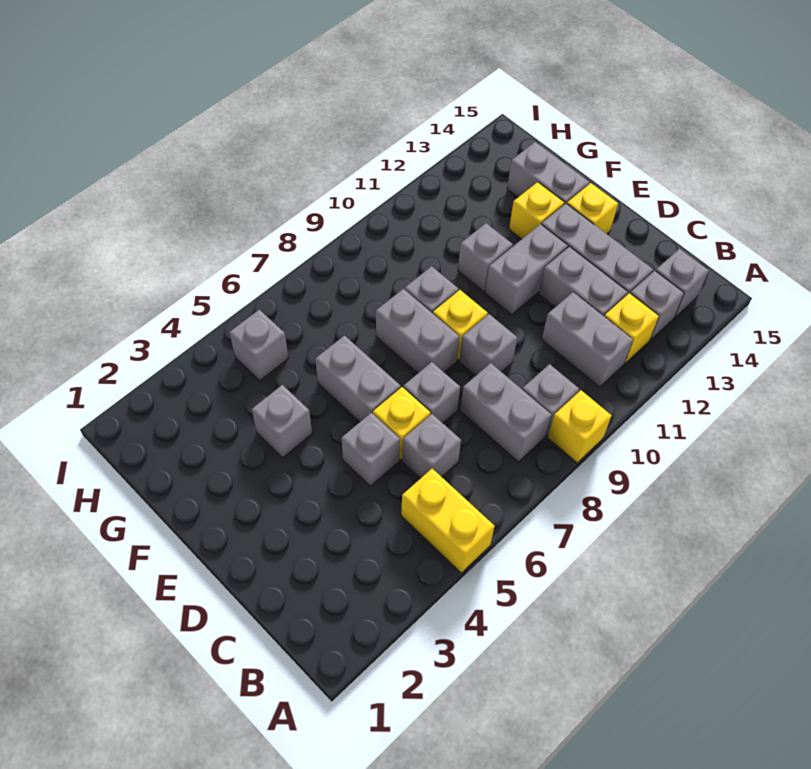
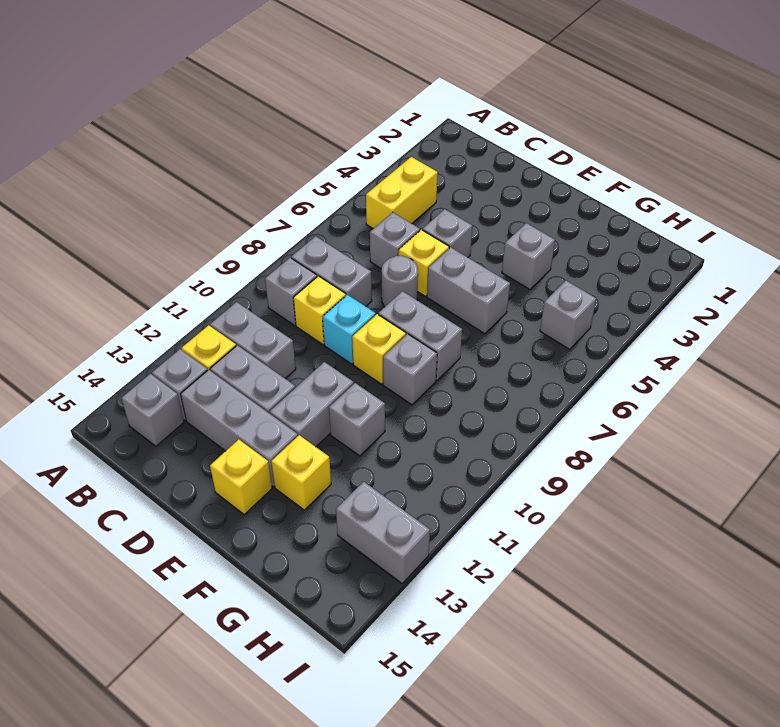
yellow 1x2 brick [401,469,495,573] -> yellow 1x2 brick turned to [366,157,438,229]
yellow 1x1 brick [548,390,612,463] -> yellow 1x1 brick moved to [293,276,346,345]
grey 1x1 brick [403,362,460,423] -> grey 1x1 round brick [382,256,418,307]
grey 1x1 brick [459,314,517,376] -> cyan 1x1 brick [323,295,376,364]
grey 1x2 brick [507,142,589,204] -> grey 1x2 brick moved to [336,482,430,584]

